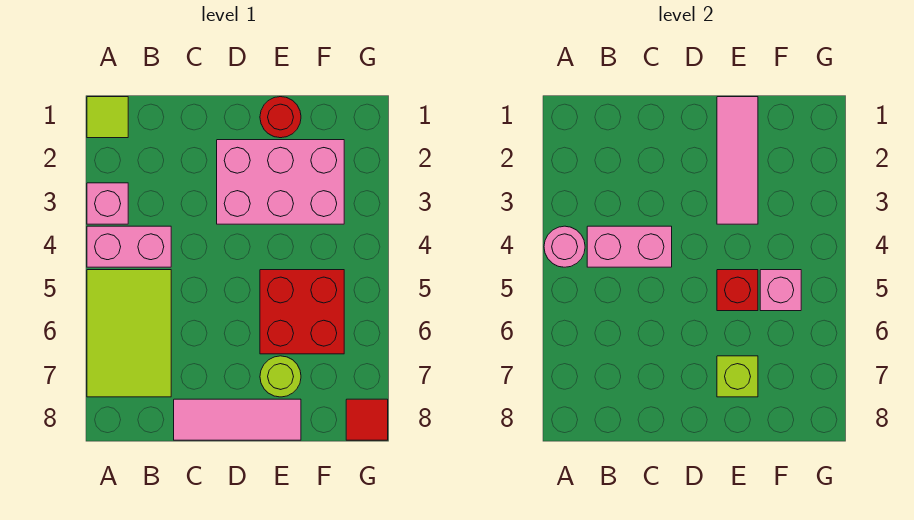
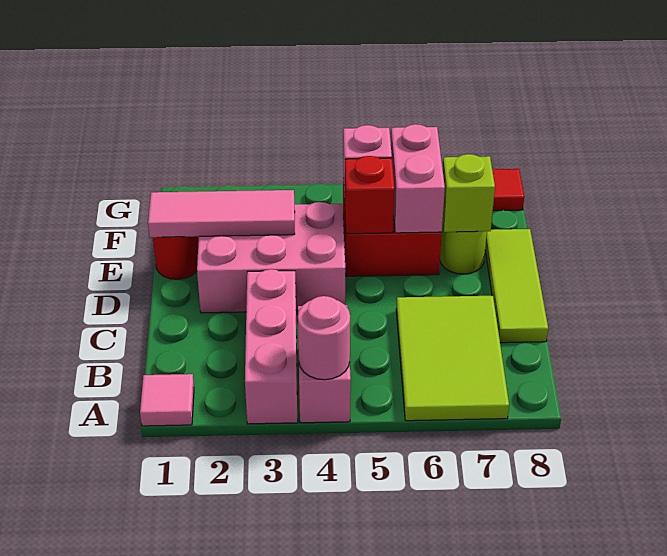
lime 1x1 tile [87,97,128,138] -> pink 1x1 tile [140,374,194,426]
pink 1x1 brick [87,183,128,224] -> pink 1x3 brick [245,269,298,424]
lime 2x3 tile [87,270,171,397] -> lime 2x3 tile turned to [396,296,509,421]
pink 1x2 brick [587,226,672,267] -> pink 1x2 brick moved to [391,124,445,233]
pink 1x3 tile [174,399,301,440] -> lime 1x3 tile [485,229,548,343]
pink 2x3 brick [217,140,344,224] -> pink 2x3 brick turned to [197,202,345,313]

